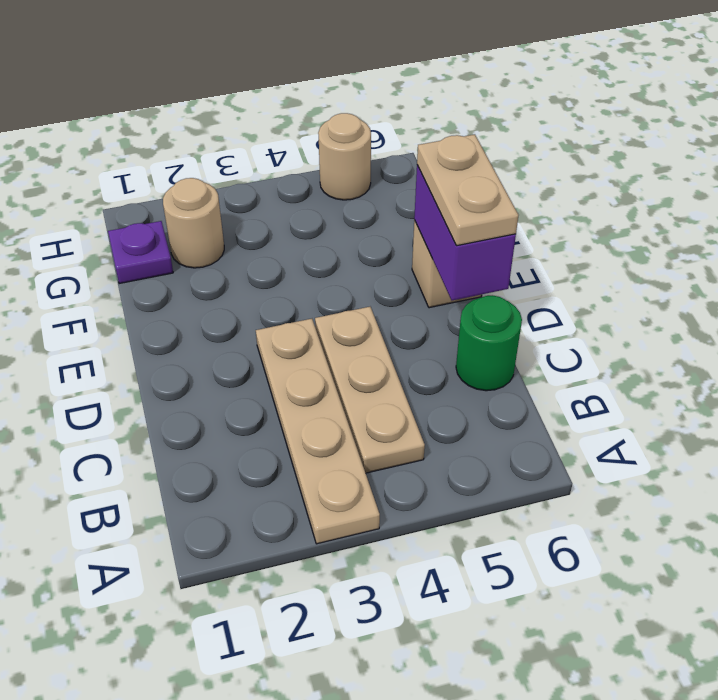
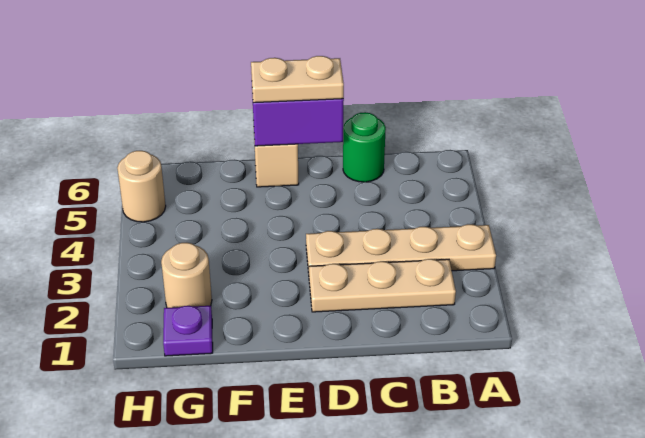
tan 1x3 plate [315,307,425,473] -> tan 1x3 plate moved to [309,259,456,312]

